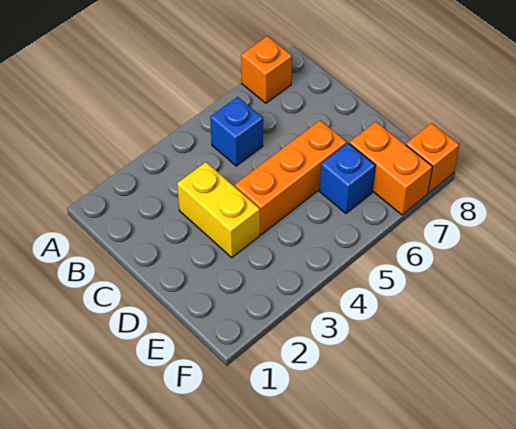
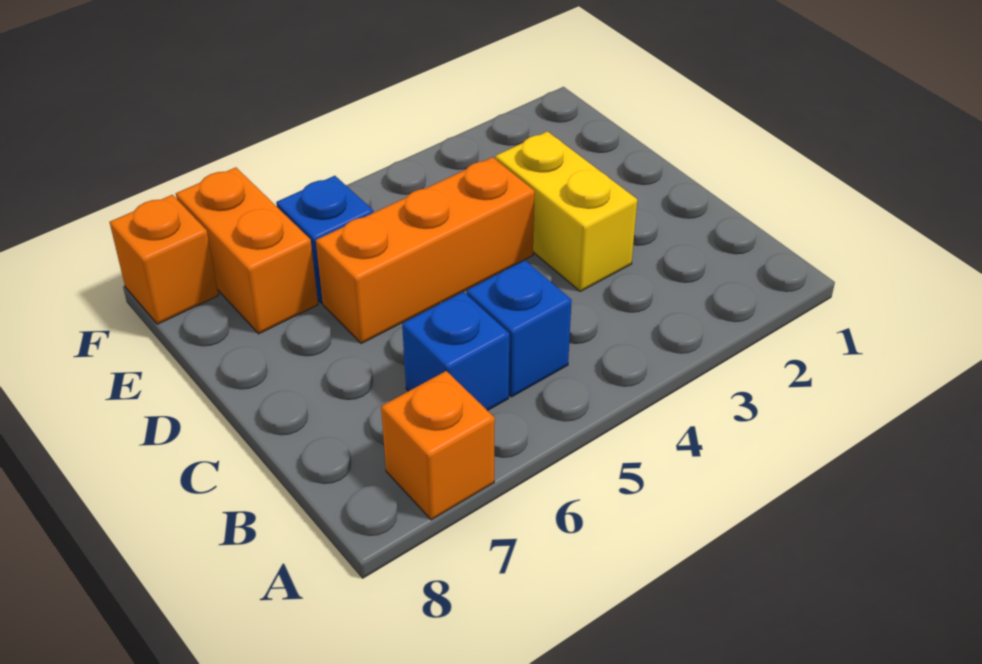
none -> blue 1x1 brick [402,292,509,411]

